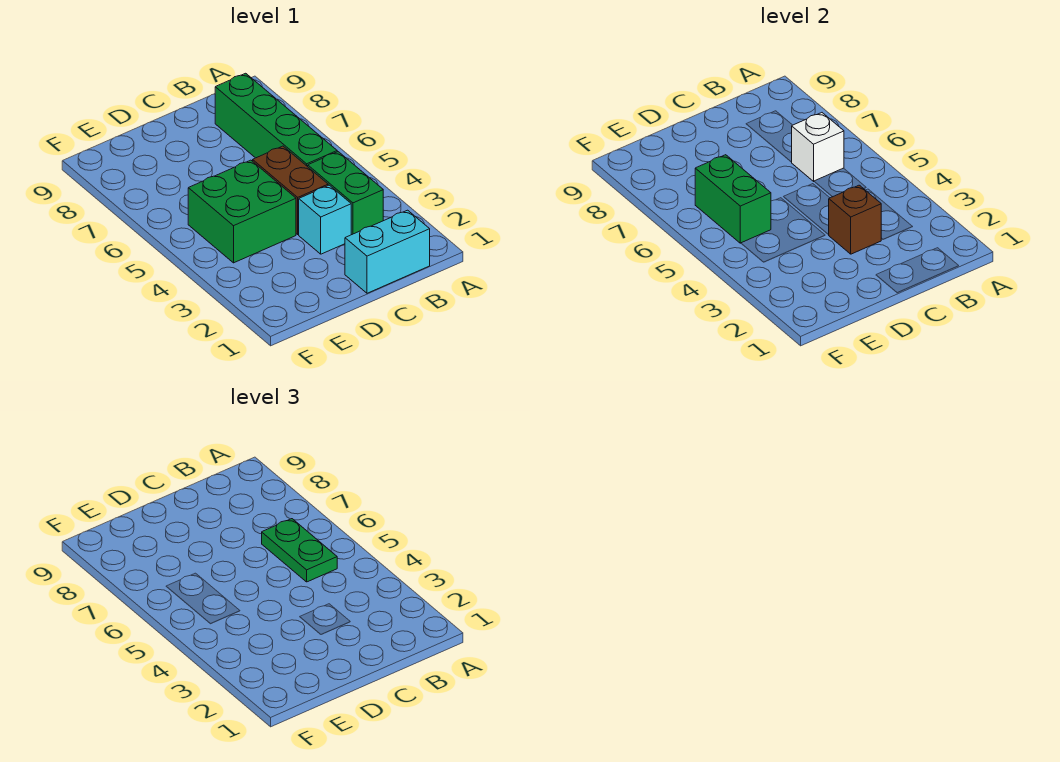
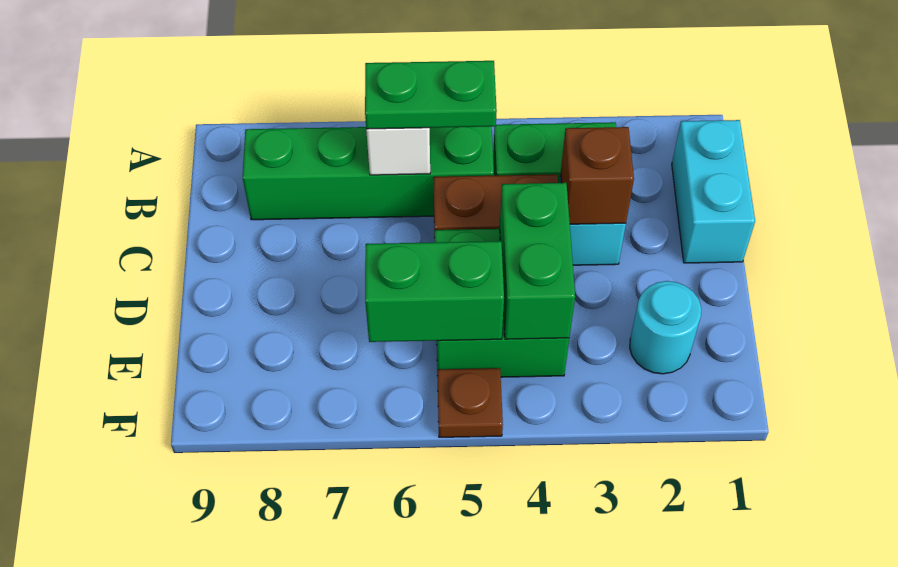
none -> green 1x2 brick [500,183,575,339]
none -> cyan 1x1 round brick [630,281,701,374]
none -> brown 1x1 plate [437,368,503,437]

